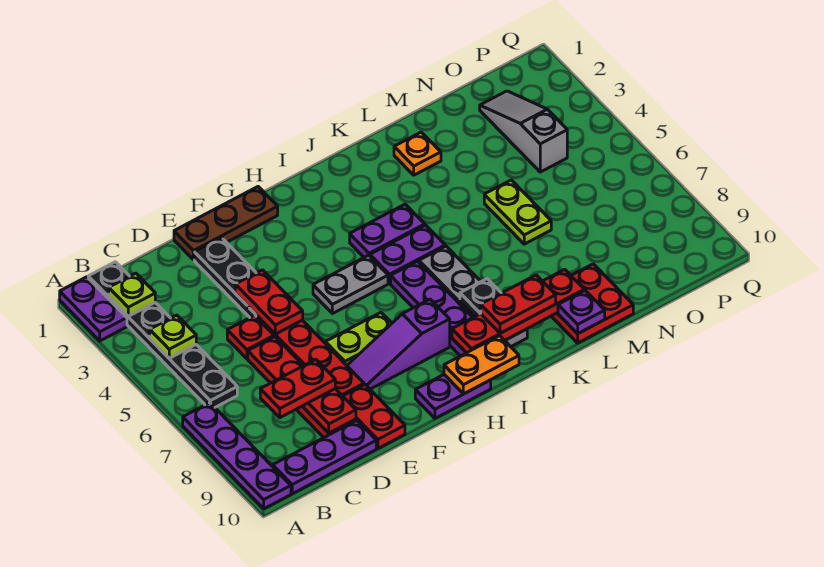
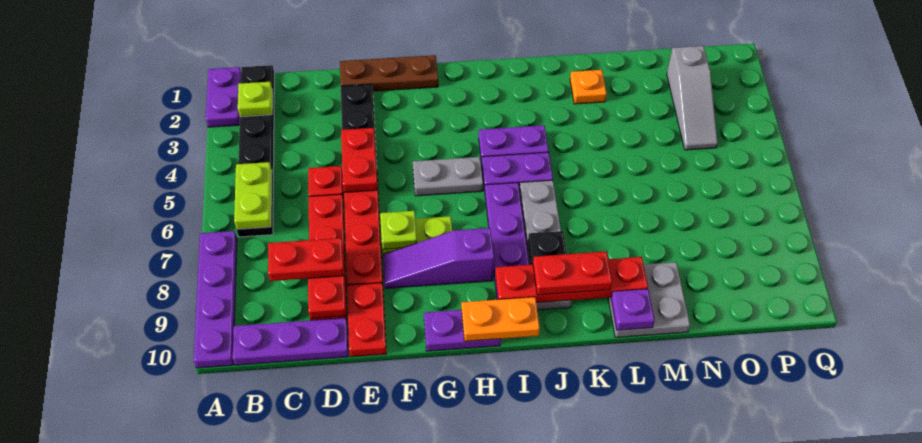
lime 1x1 plate [150,315,196,358] -> lime 1x1 plate moved to [380,211,417,250]
red 2x2 plate [551,264,633,343] -> grey 2x2 plate [608,262,690,337]
lime 1x2 plate [484,180,551,244] -> lime 1x2 plate moved to [234,162,272,229]
grey 1x3 slope [480,91,567,172] -> grey 1x3 slope turned to [667,46,718,150]

